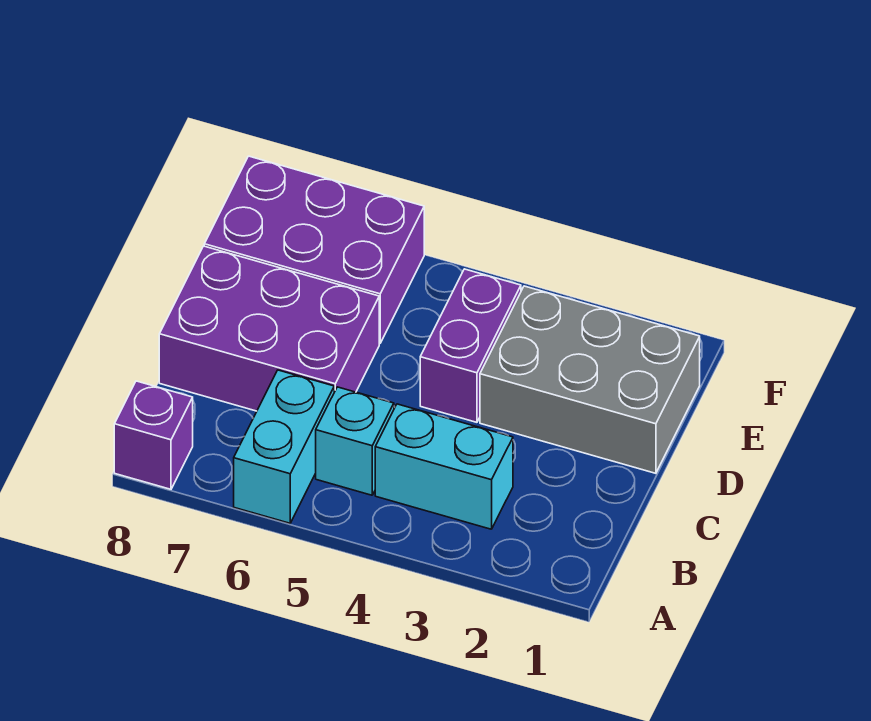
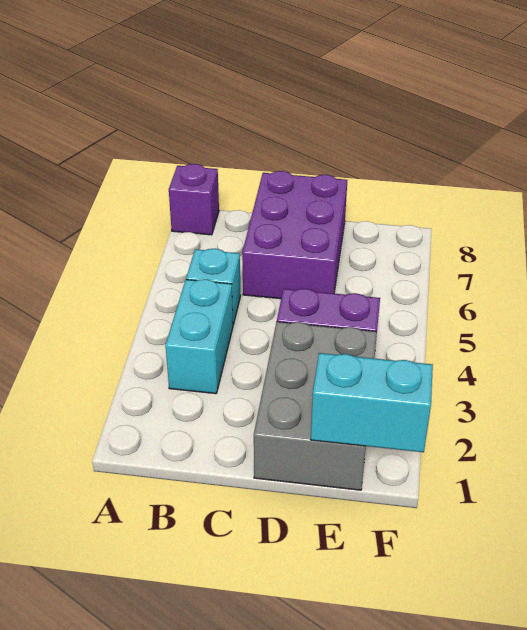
cyan 1x2 brick [234,370,334,523] -> cyan 1x2 brick moved to [311,353,433,452]
purple 2x3 brick [204,156,424,343] -> none

